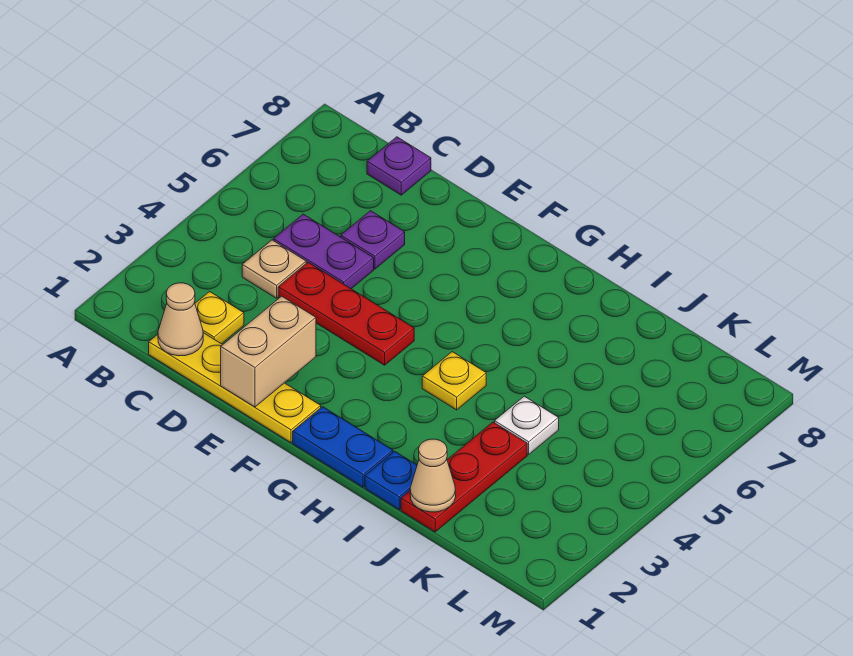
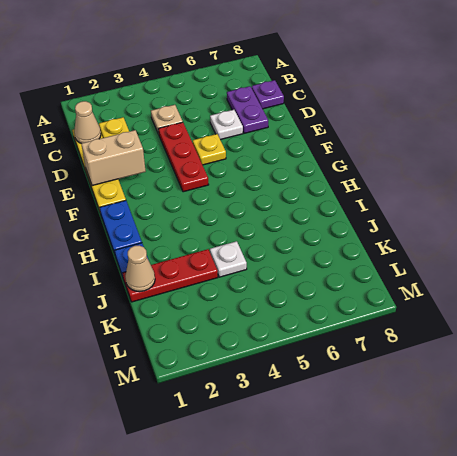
purple 1x2 plate [273,214,374,289] -> purple 1x2 plate moved to [227,86,268,133]
purple 1x1 plate [341,211,405,269] -> white 1x1 plate [210,110,243,140]
yellow 1x1 plate [422,352,486,410] -> yellow 1x1 plate moved to [193,134,226,165]

